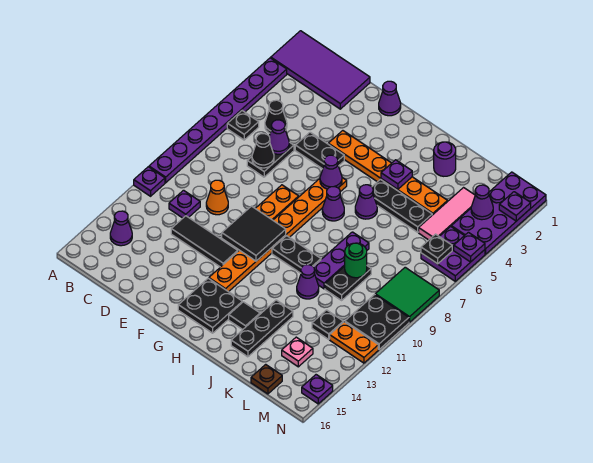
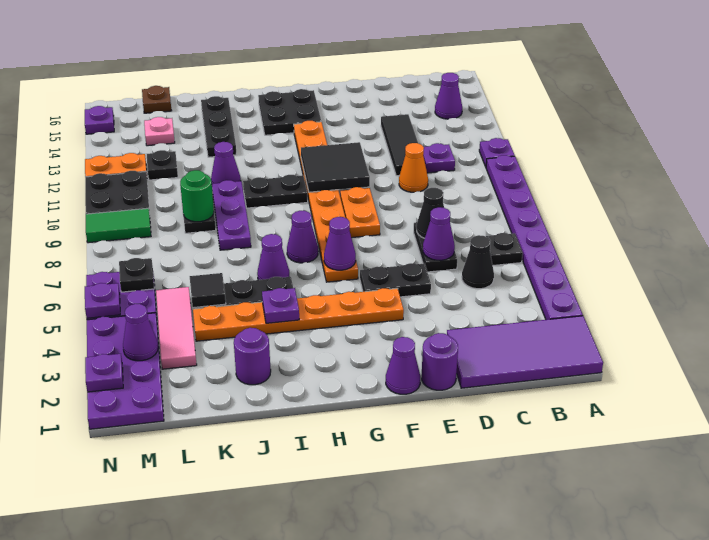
black 1x3 tile [171,216,238,267] -> black 1x3 tile turned to [381,114,418,176]
none -> purple 1x1 round brick [422,333,458,390]
black 1x1 tile [229,302,260,330] -> black 1x1 tile moved to [190,273,226,308]
green 2x2 tile [375,267,439,322] -> green 1x2 tile [86,208,151,243]

